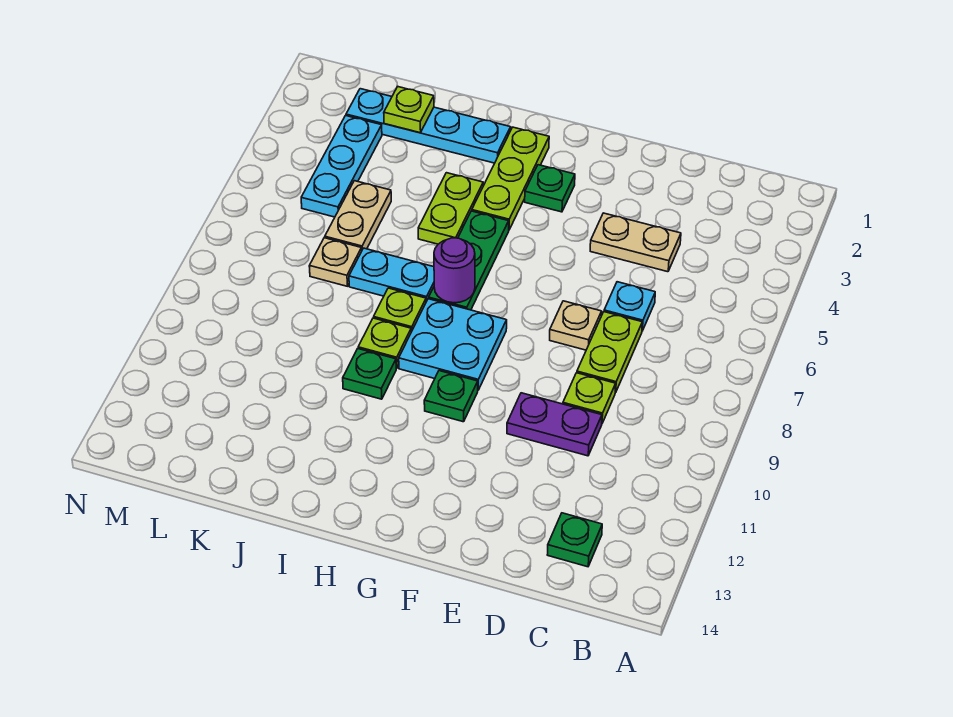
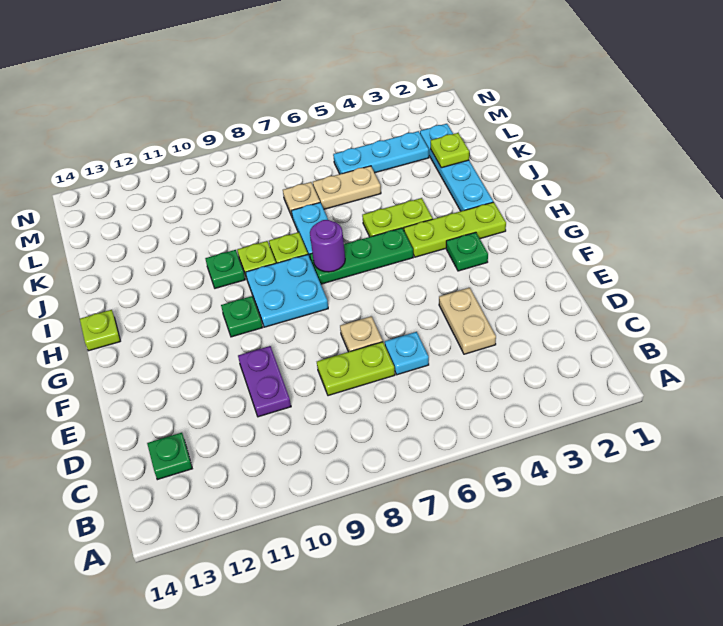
lime 1x1 plate [563,373,616,423] -> lime 1x1 plate moved to [80,310,120,351]

